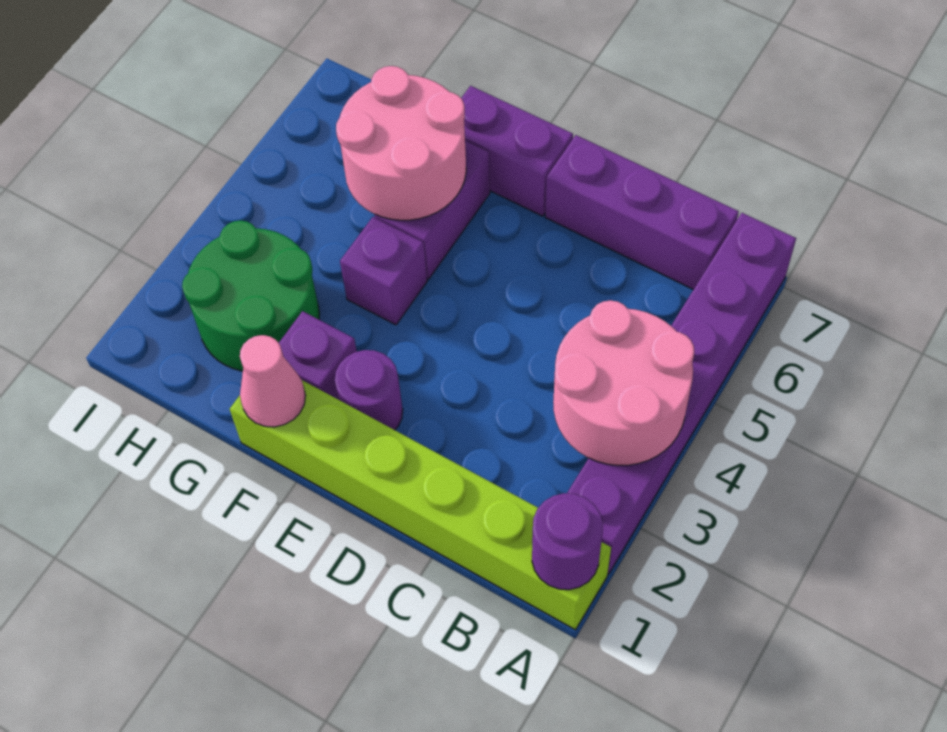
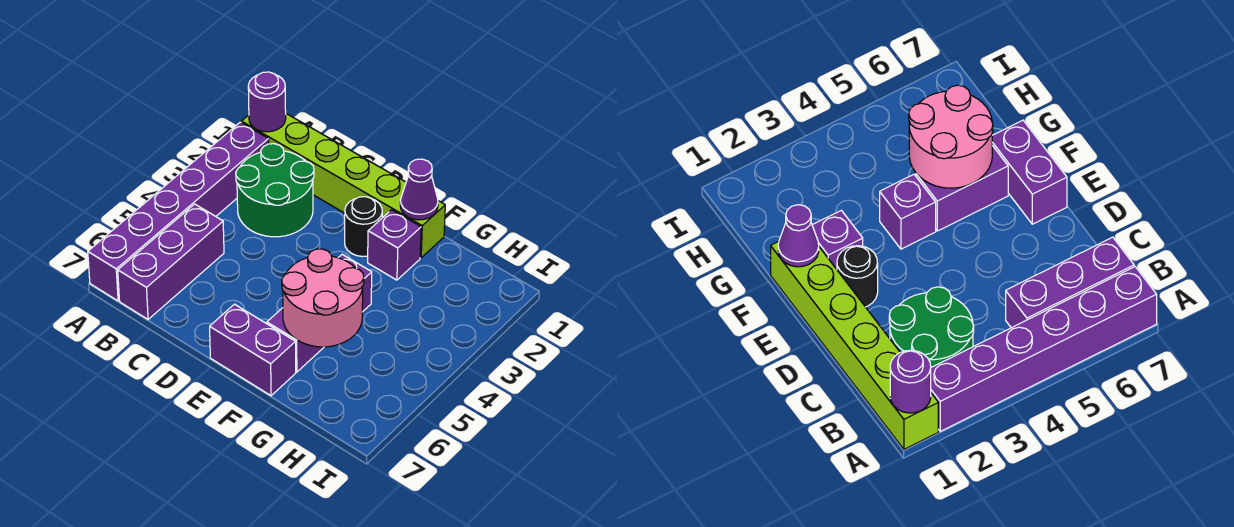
pink 2x2 round brick [553,300,694,466] -> none
purple 1x3 brick [545,135,739,290] -> purple 1x3 brick turned to [118,204,224,319]
purple 1x1 round brick [335,350,403,430] -> black 1x1 round brick [345,197,382,257]
pink 1x1 cone [240,335,306,427] -> purple 1x1 cone [400,159,438,220]
green 2x2 round brick [182,220,319,371] -> green 2x2 round brick moved to [236,144,314,237]

